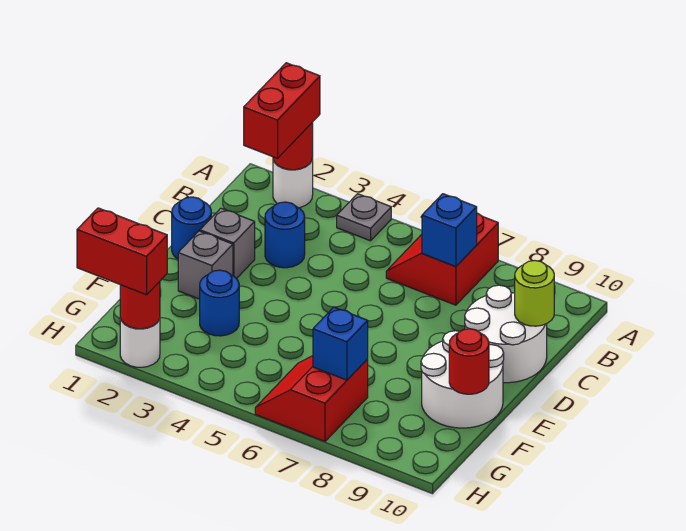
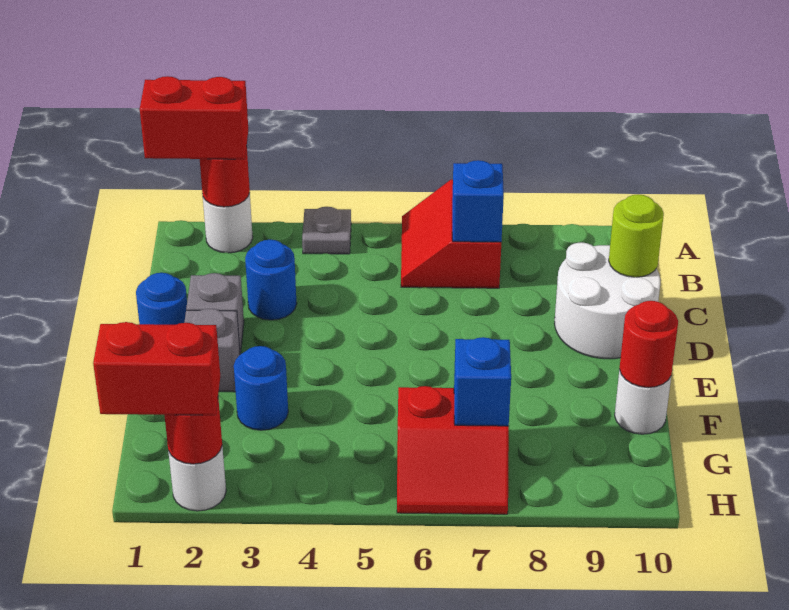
red 1x2 brick [244,63,320,158] -> red 1x2 brick turned to [140,76,248,159]
white 2x2 round brick [421,331,504,428] -> white 1x1 round brick [615,370,671,434]
red 2x2 slope [255,356,368,441] -> red 2x2 slope turned to [397,386,509,514]

